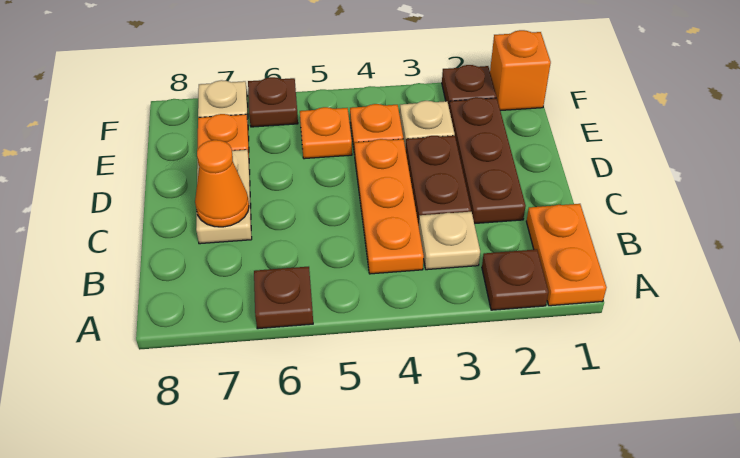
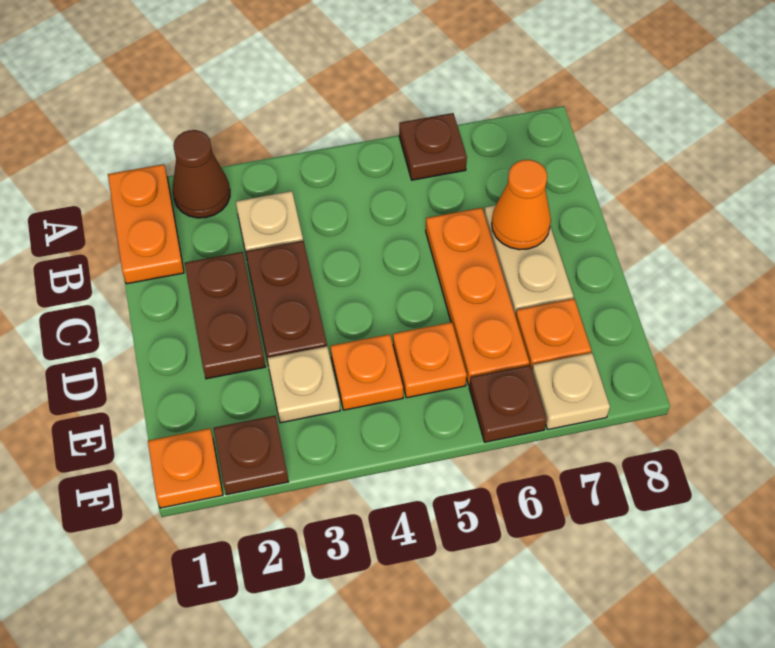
brown 1x1 plate [482,249,549,310] -> brown 1x1 cone [173,130,230,218]
orange 1x3 plate [354,139,424,274] -> orange 1x3 plate moved to [426,208,529,385]
brown 1x3 plate [449,97,526,224] -> brown 1x2 plate [185,252,265,379]
orange 1x1 brick [490,30,551,111] -> orange 1x1 plate [148,428,223,508]

